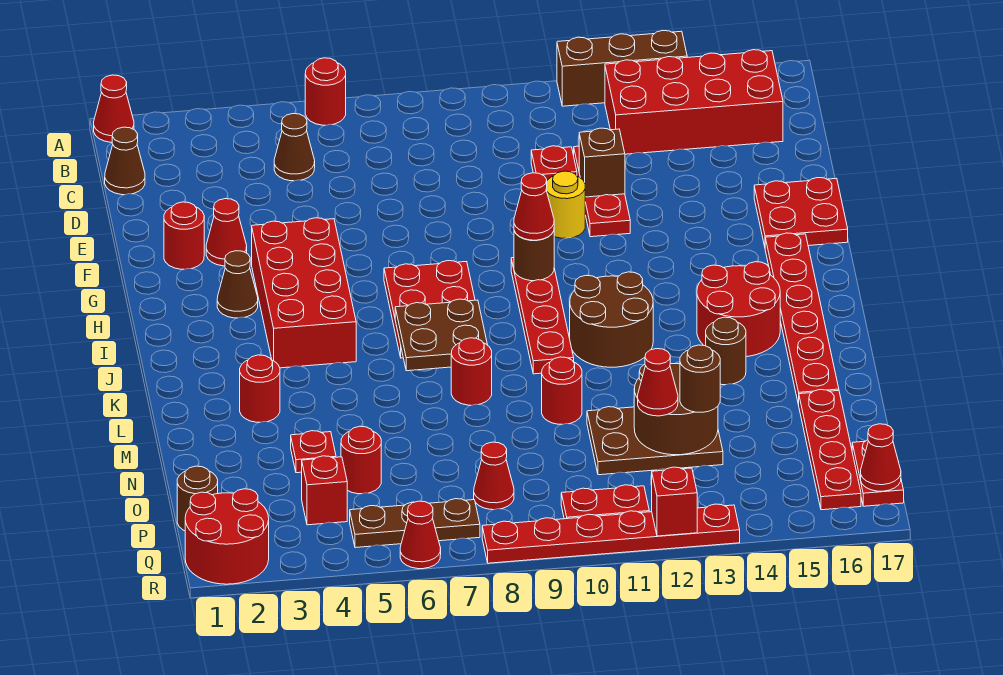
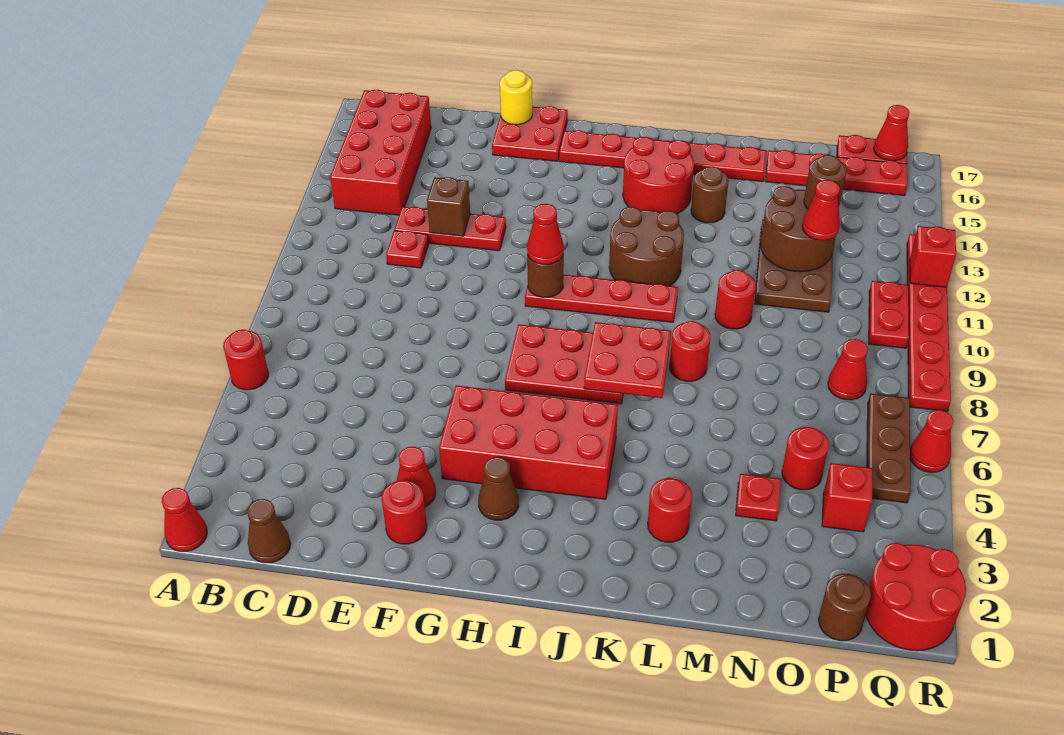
brown 1x3 brick [557,31,687,106] -> none
brown 1x1 cone [274,114,315,181] -> none
yellow 1x1 round brick [546,171,585,238] -> yellow 1x1 round brick moved to [500,70,532,125]
brown 2x2 plate [395,299,487,371] -> red 2x2 plate [584,322,671,398]

